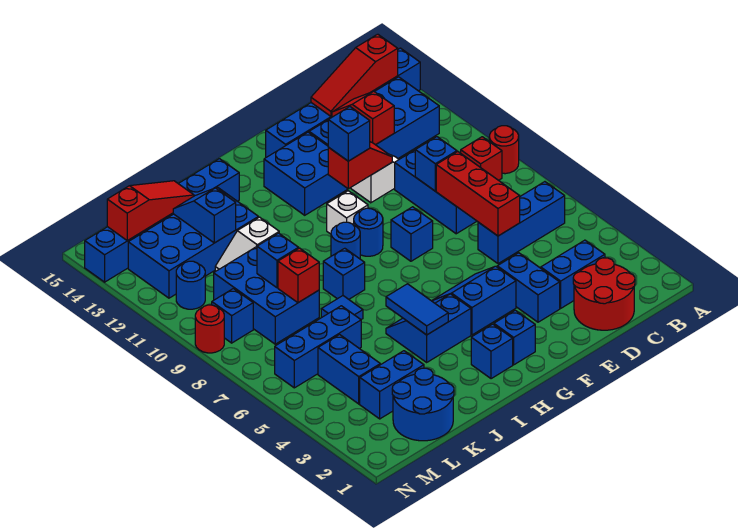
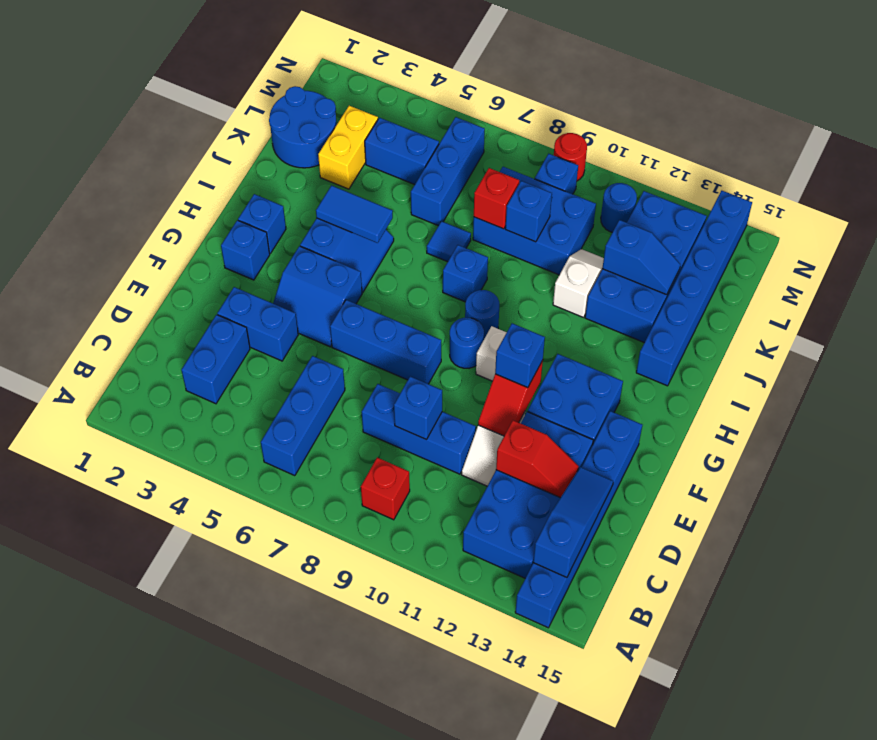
red 1x1 round brick [489,126,519,174] -> none
red 1x3 slope [311,34,398,116] -> blue 1x3 slope [533,467,613,577]
red 2x2 round brick [573,258,635,330] -> none
red 1x3 brick [436,152,520,236] -> none
blue 2x2 slope [433,266,516,335] -> blue 2x2 slope turned to [273,246,362,347]
blue 1x1 brick [391,207,433,261] -> blue 1x3 brick [330,300,441,384]
blue 1x2 brick [360,351,424,419] -> yellow 1x2 brick [318,106,378,189]
red 1x3 slope [107,181,194,241] -> none

